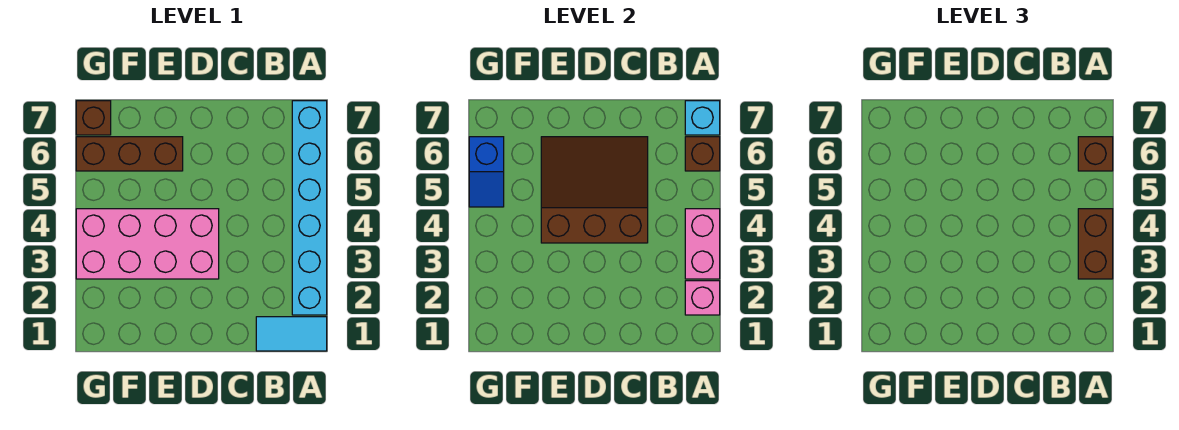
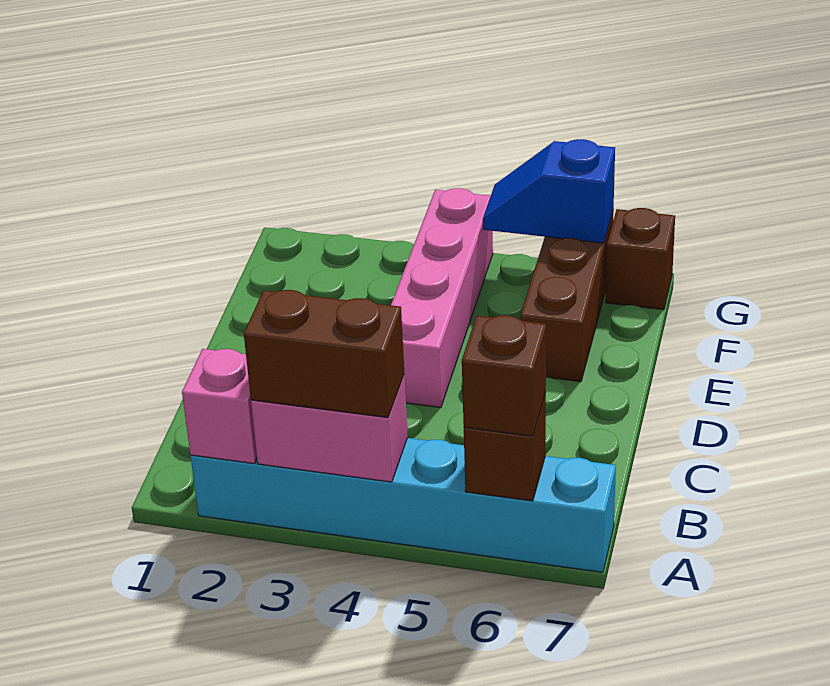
cyan 1x2 tile [256,317,327,351] -> none
cyan 1x1 brick [685,101,720,135] -> none
brown 3x3 slope [541,137,648,243] -> none
pink 2x4 brick [76,209,219,279] -> pink 1x4 brick [391,188,493,407]

